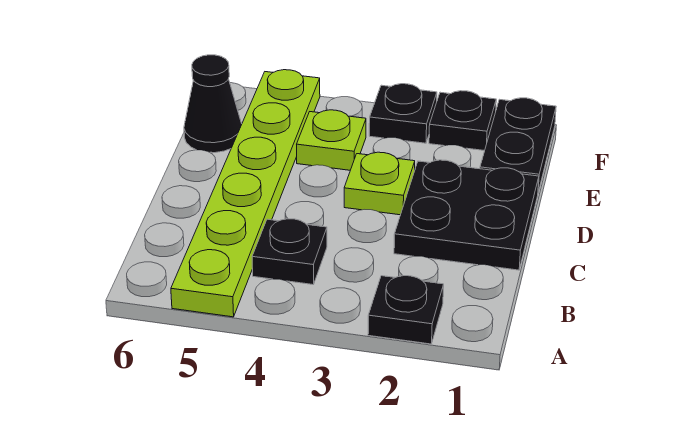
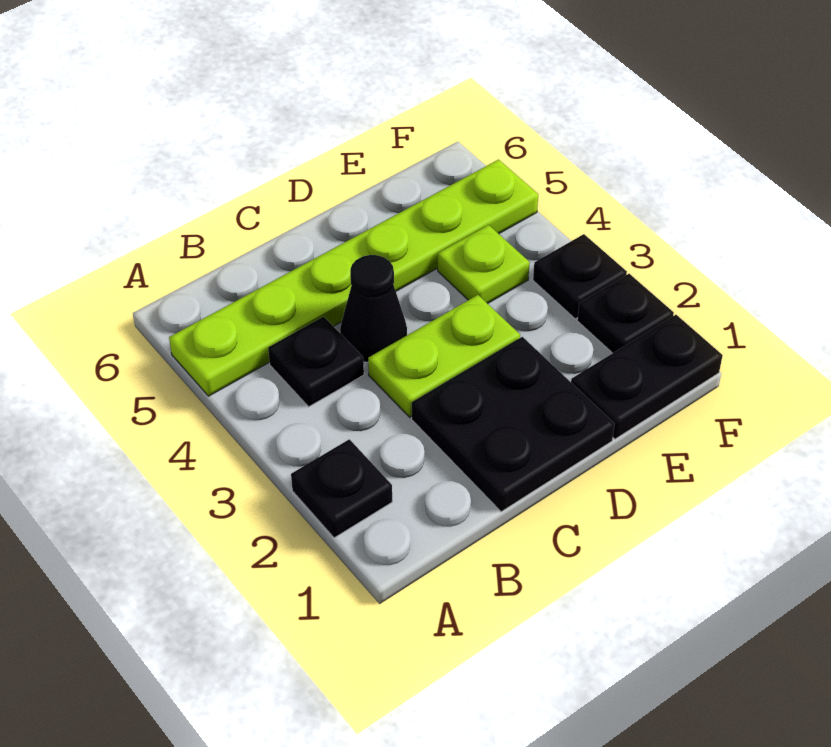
lime 1x1 plate [344,152,415,215] -> lime 1x2 plate [368,295,520,417]
black 1x1 cone [184,55,242,153] -> black 1x1 cone moved to [340,255,407,362]

